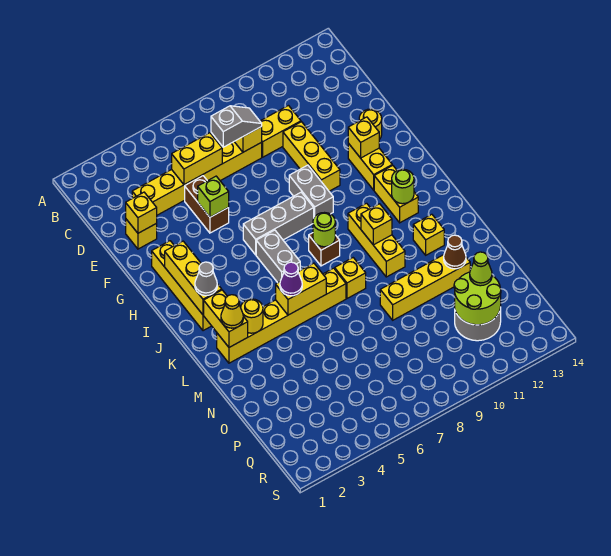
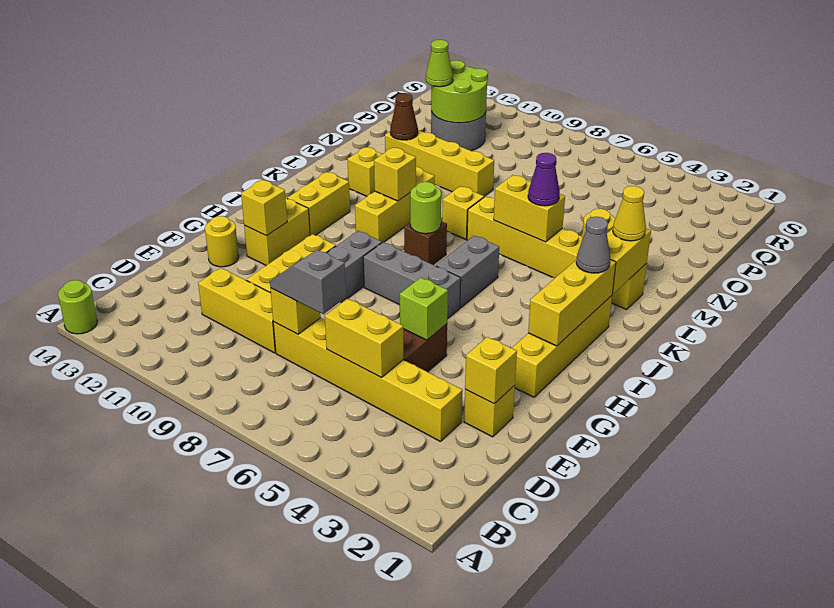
yellow 1x2 brick [260,106,301,157] -> yellow 1x3 brick [198,268,276,353]
lime 1x1 round brick [392,169,414,204] -> lime 1x1 round brick moved to [58,280,97,334]

